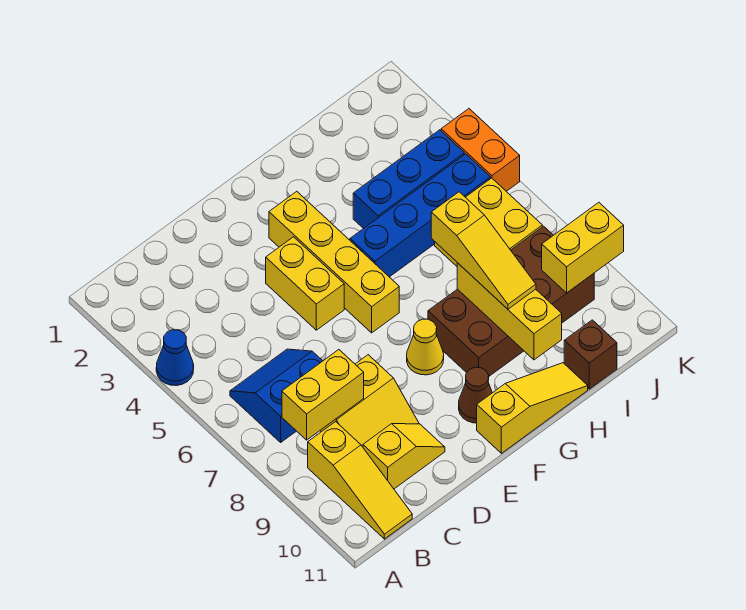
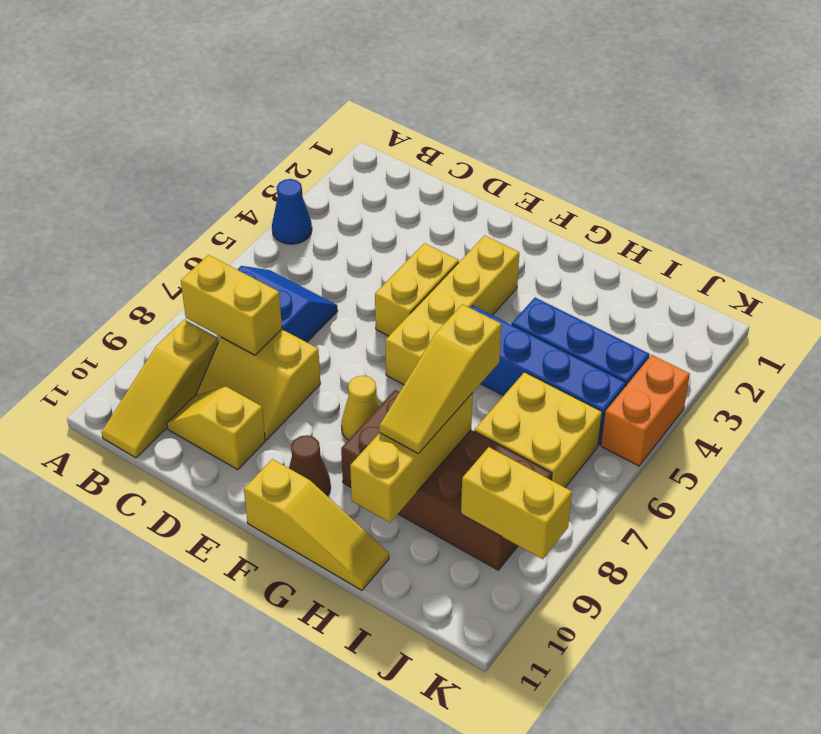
yellow 1x2 slope [363,424,445,489] -> yellow 1x2 slope turned to [167,387,265,470]
brown 1x1 brick [564,320,617,389] -> none

